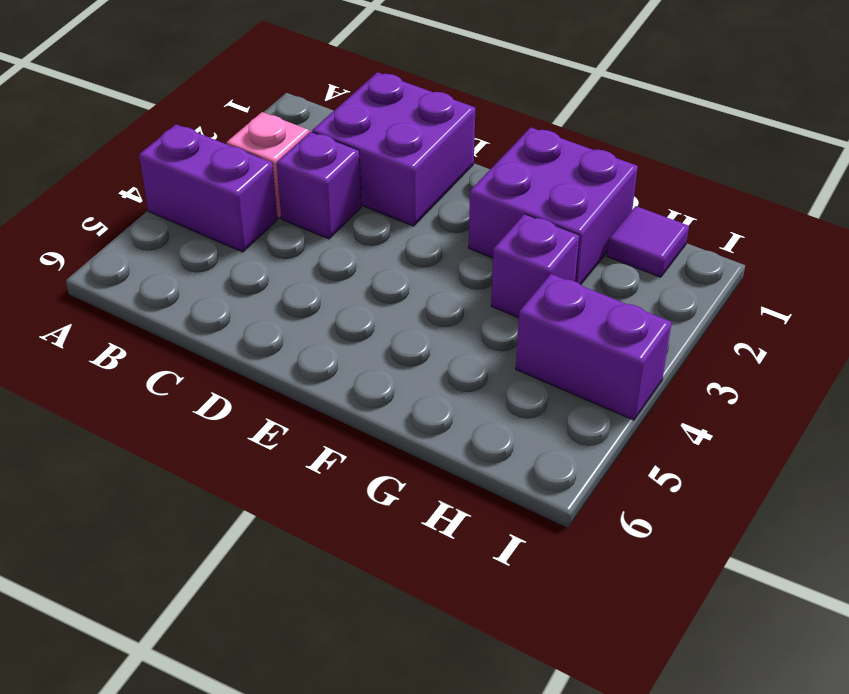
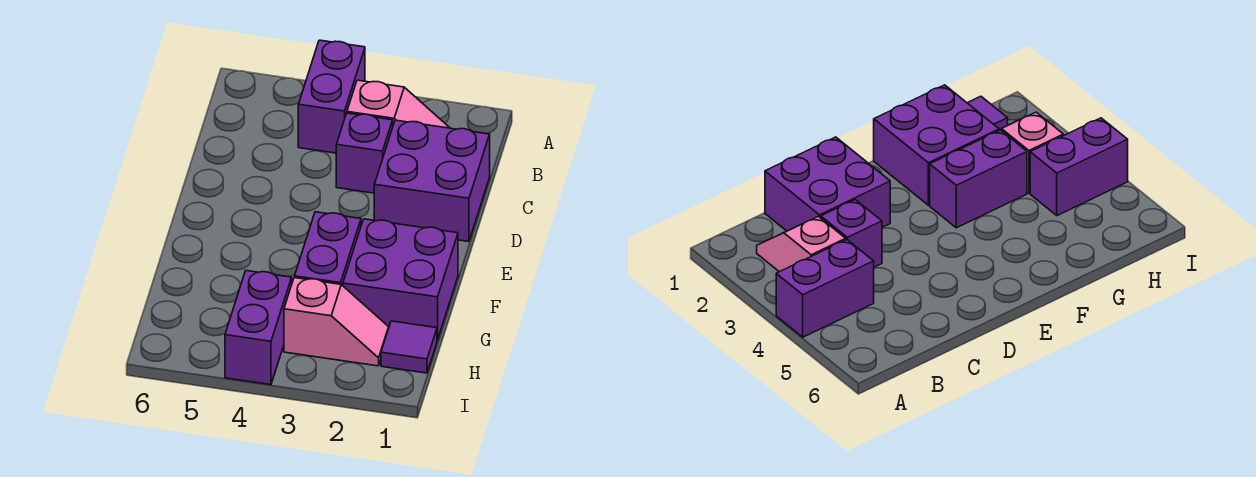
purple 1x1 brick [491,214,579,318] -> purple 1x2 brick [294,212,361,286]
none -> pink 1x2 slope [284,278,389,366]

